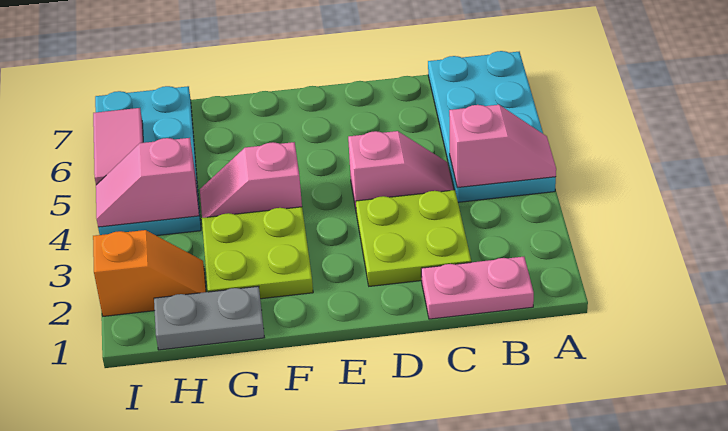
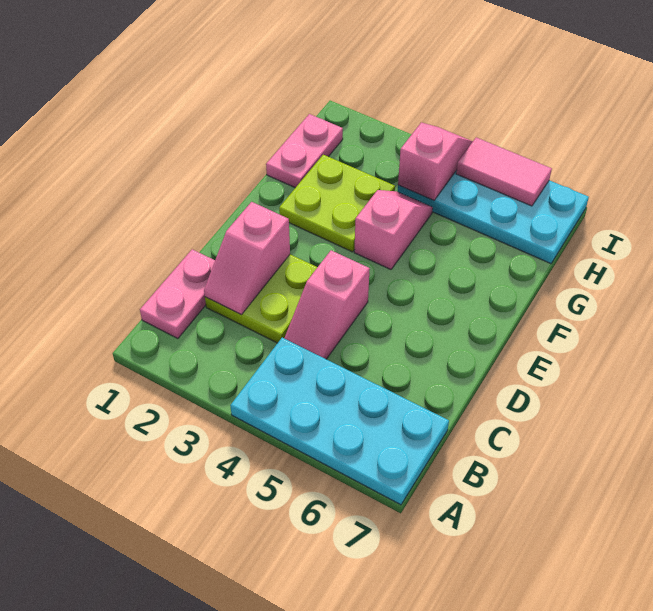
pink 1x2 slope [449,105,556,188] -> pink 1x2 slope moved to [204,202,290,315]
grey 1x2 plate [154,286,264,350] -> pink 1x2 plate [266,114,343,188]
orange 1x2 slope [93,230,206,316] -> none

